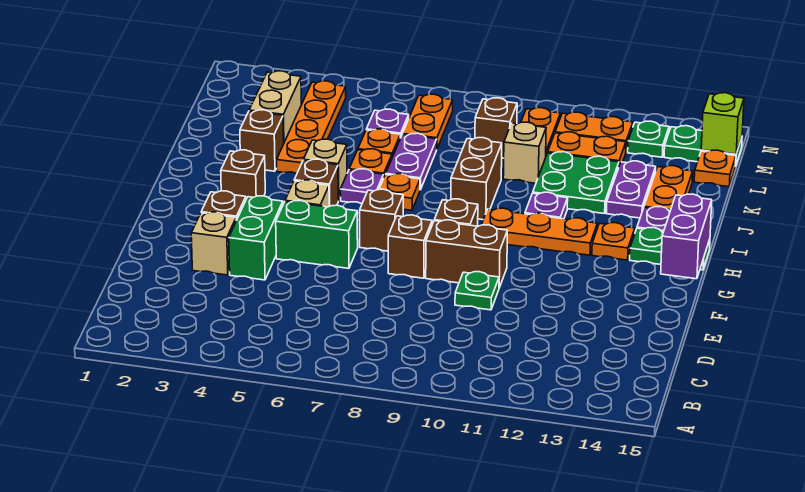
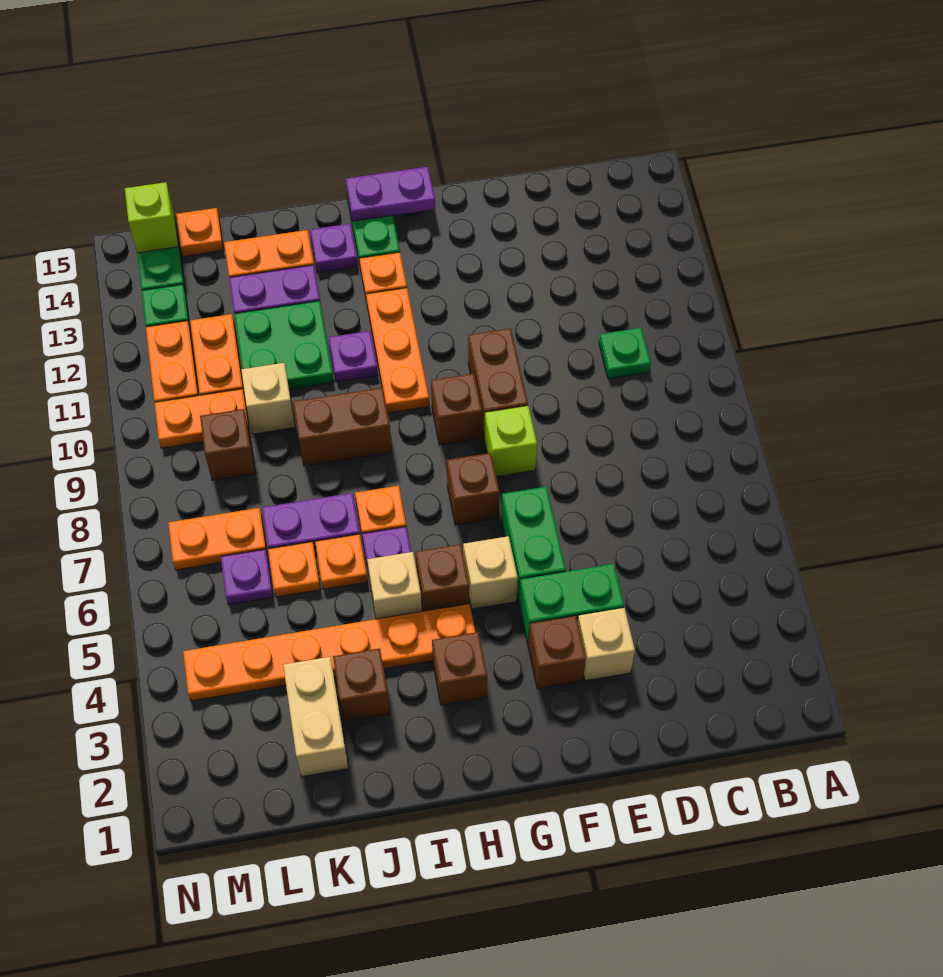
green 1x1 plate [455,272,499,310] -> green 1x1 plate moved to [599,328,651,379]
brown 1x1 brick [388,215,432,278] -> lime 1x1 brick [484,406,537,477]
purple 1x2 brick [661,194,712,279] -> purple 1x2 plate [346,167,435,221]
orange 1x4 plate [277,81,346,173] -> orange 1x6 plate [183,604,475,701]
tan 1x2 brick [249,71,301,142] -> tan 1x2 brick turned to [283,657,348,776]

